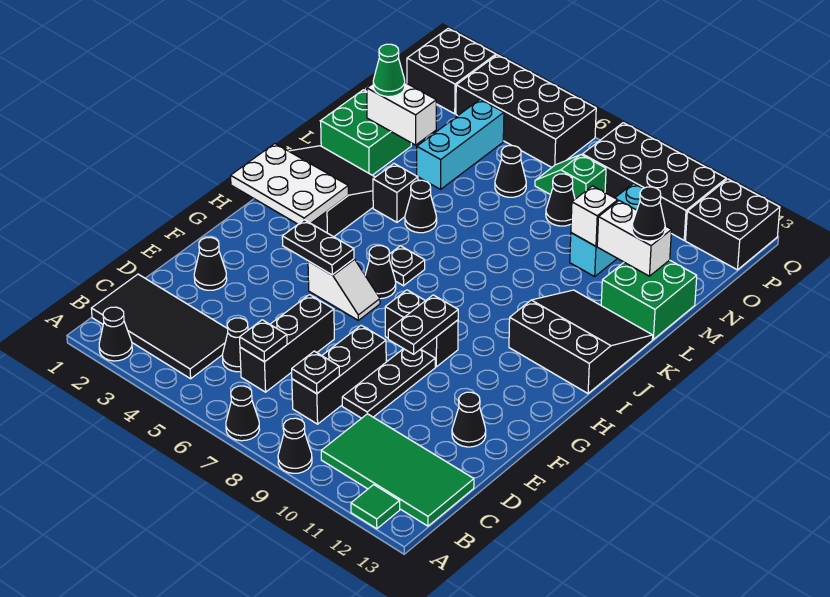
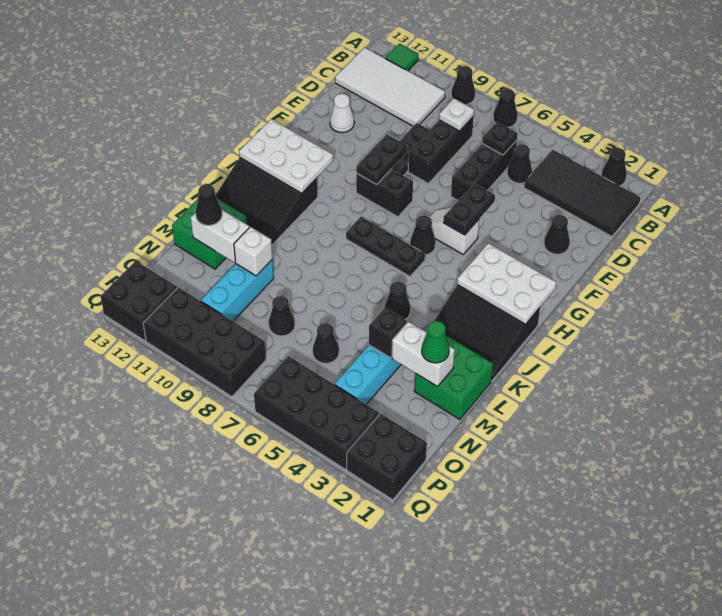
green 2x4 tile [321,414,474,526] -> white 2x4 tile [335,48,445,126]
black 1x1 plate [292,351,339,394] -> white 1x1 plate [439,98,474,131]
black 1x1 cone [452,392,486,447] -> white 1x1 cone [330,94,354,133]
black 1x2 plate [282,220,354,275] -> black 1x2 plate turned to [443,183,495,235]
none -> white 2x3 plate [239,119,333,193]
black 1x1 plate [389,246,425,286] -> black 1x3 plate [346,217,425,276]
black 1x1 brick [373,164,418,222] -> black 1x1 brick moved to [369,308,407,358]
green 1x2 slope [535,155,606,199] -> none

